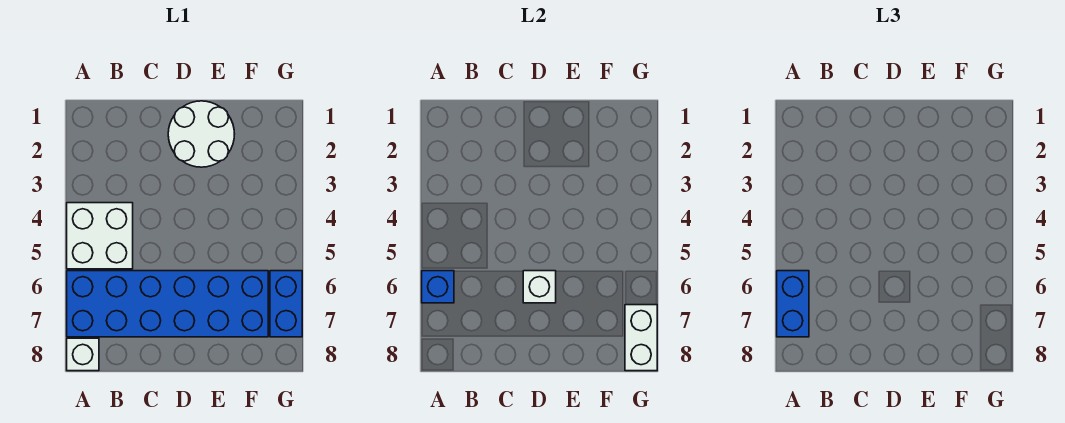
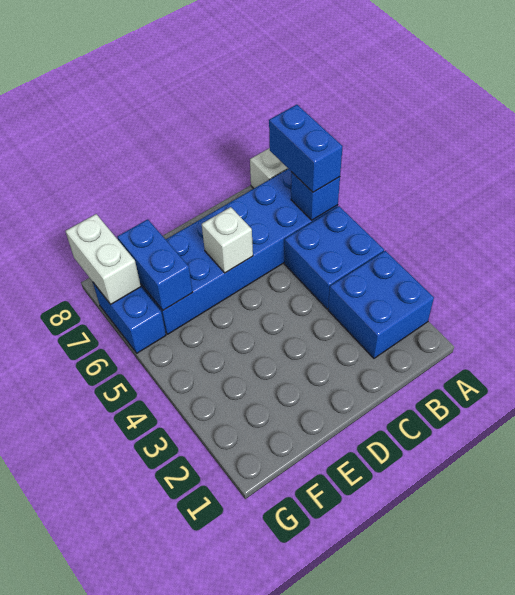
none -> blue 2x2 brick [328,251,434,358]
white 2x2 brick [67,203,133,269] -> blue 2x2 brick [284,206,384,309]
white 2x2 round brick [168,101,234,167] -> none
none -> blue 1x2 brick [117,219,193,310]

